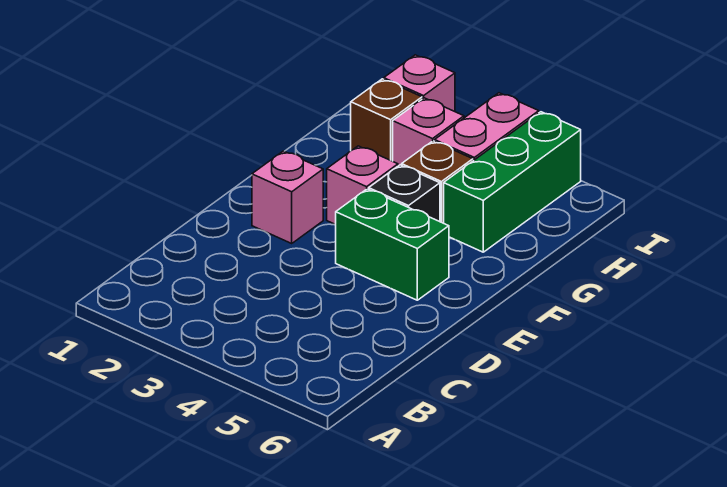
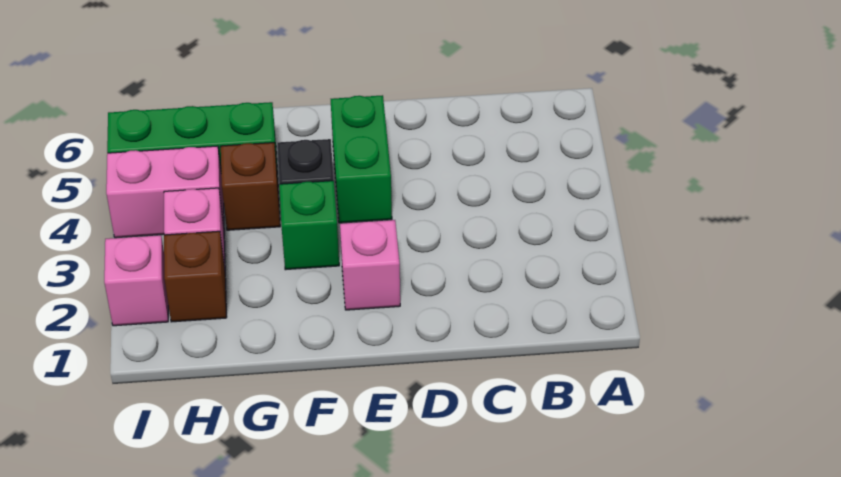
pink 1x1 brick [327,146,398,225] -> green 1x1 brick [279,181,339,270]

